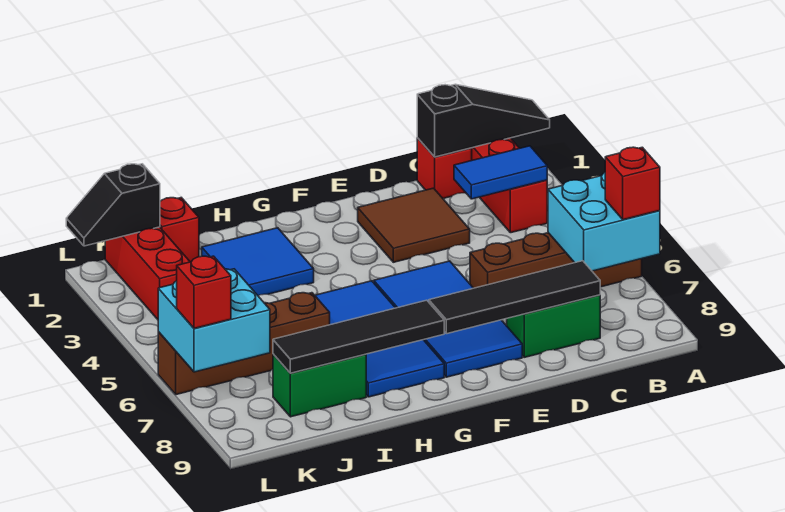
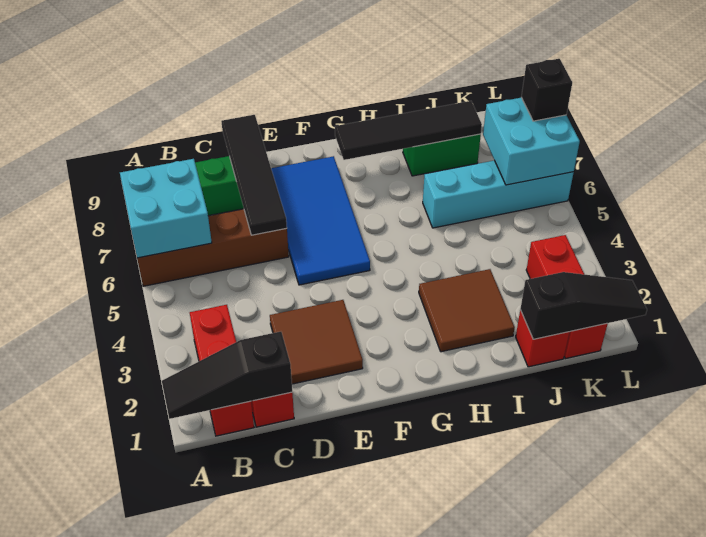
red 1x1 brick [605,147,660,220] -> none
blue 1x2 tile [454,146,547,199] -> none
black 1x4 tile [429,261,600,334] -> black 1x4 tile turned to [221,115,287,235]
blue 2x4 tile [315,281,444,397] -> none
blue 2x2 tile [202,228,314,296] -> brown 2x2 tile [419,269,515,352]
brown 1x4 brick [158,293,330,395] -> cyan 1x4 brick [423,160,574,228]
black 1x2 slope [66,164,160,246] -> black 1x3 slope [520,272,647,339]
red 1x1 brick [177,256,231,329] -> black 1x1 brick [521,59,572,121]

